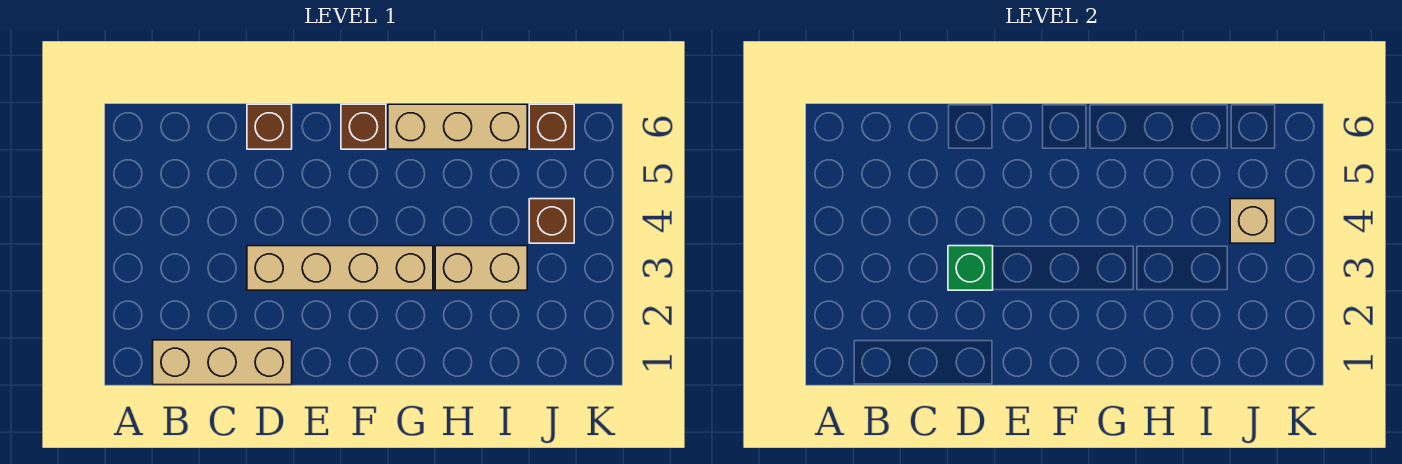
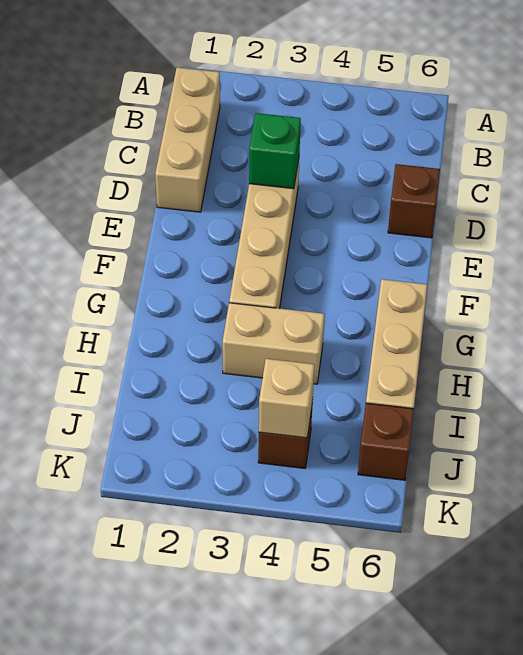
brown 1x1 brick [341,104,386,149] -> none
tan 1x2 brick [435,246,527,290] -> tan 1x2 brick turned to [222,303,325,384]

